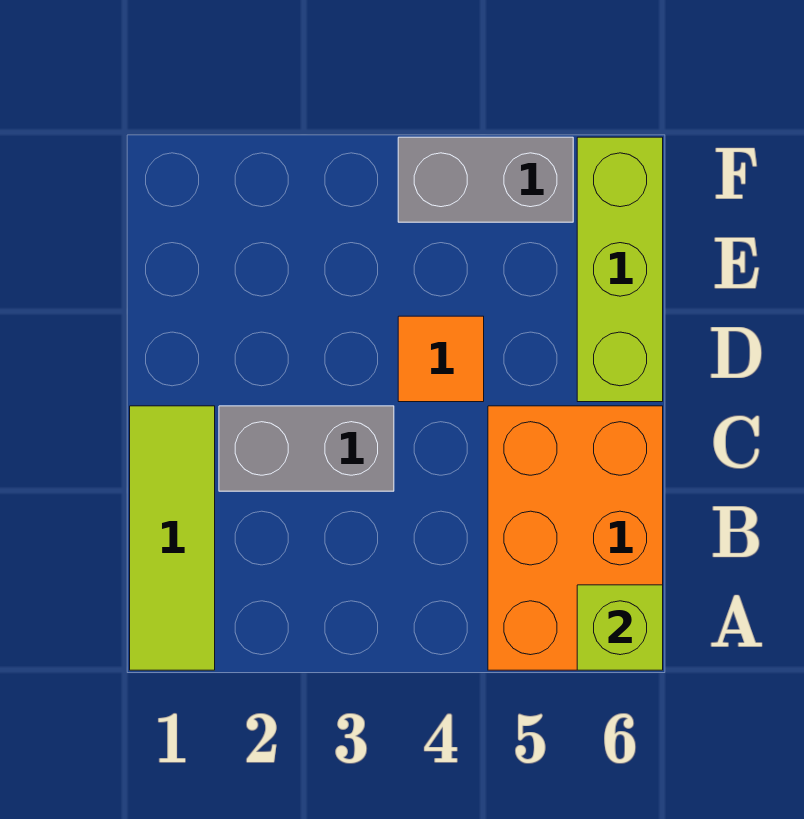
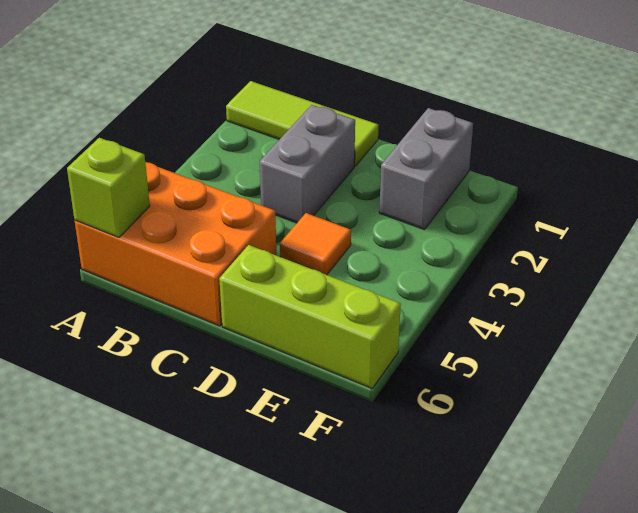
grey 1x2 brick [398,137,573,222] -> grey 1x2 brick moved to [379,108,473,230]

